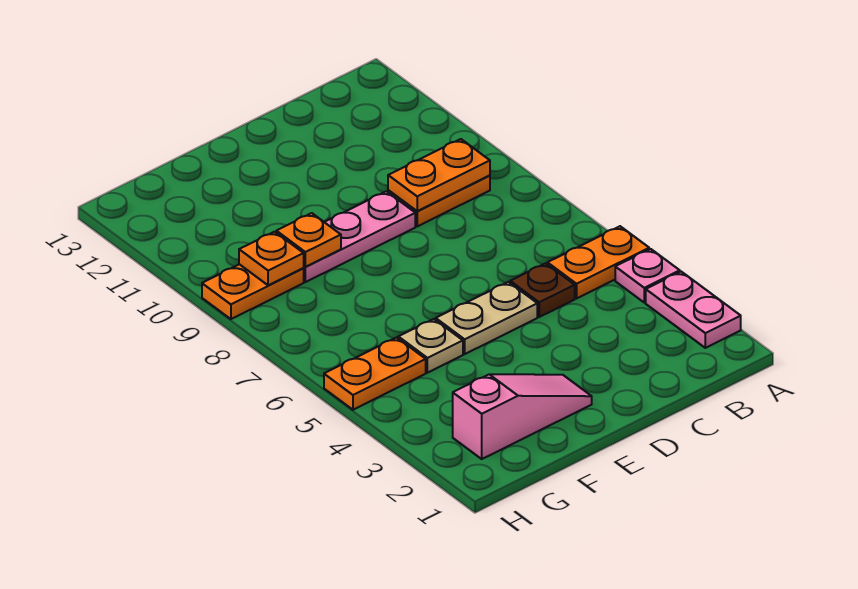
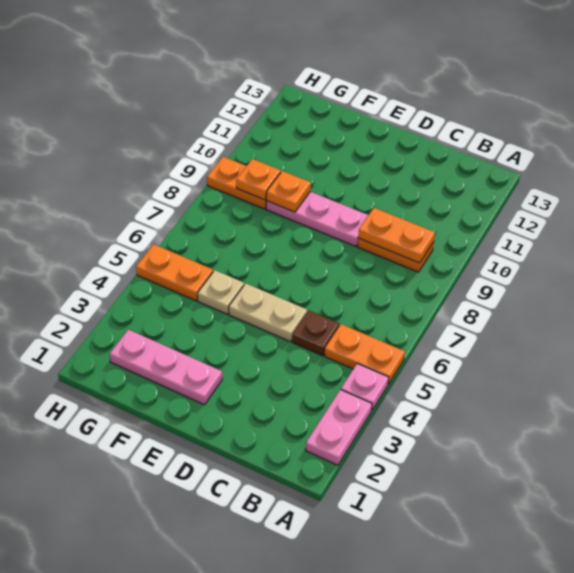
pink 1x3 slope [453,374,592,459] -> pink 1x3 plate [110,330,222,405]

